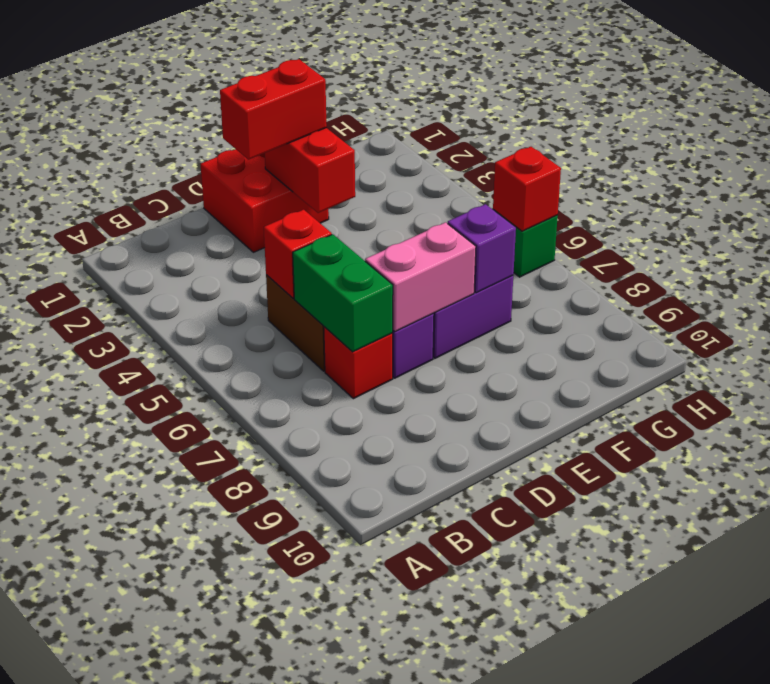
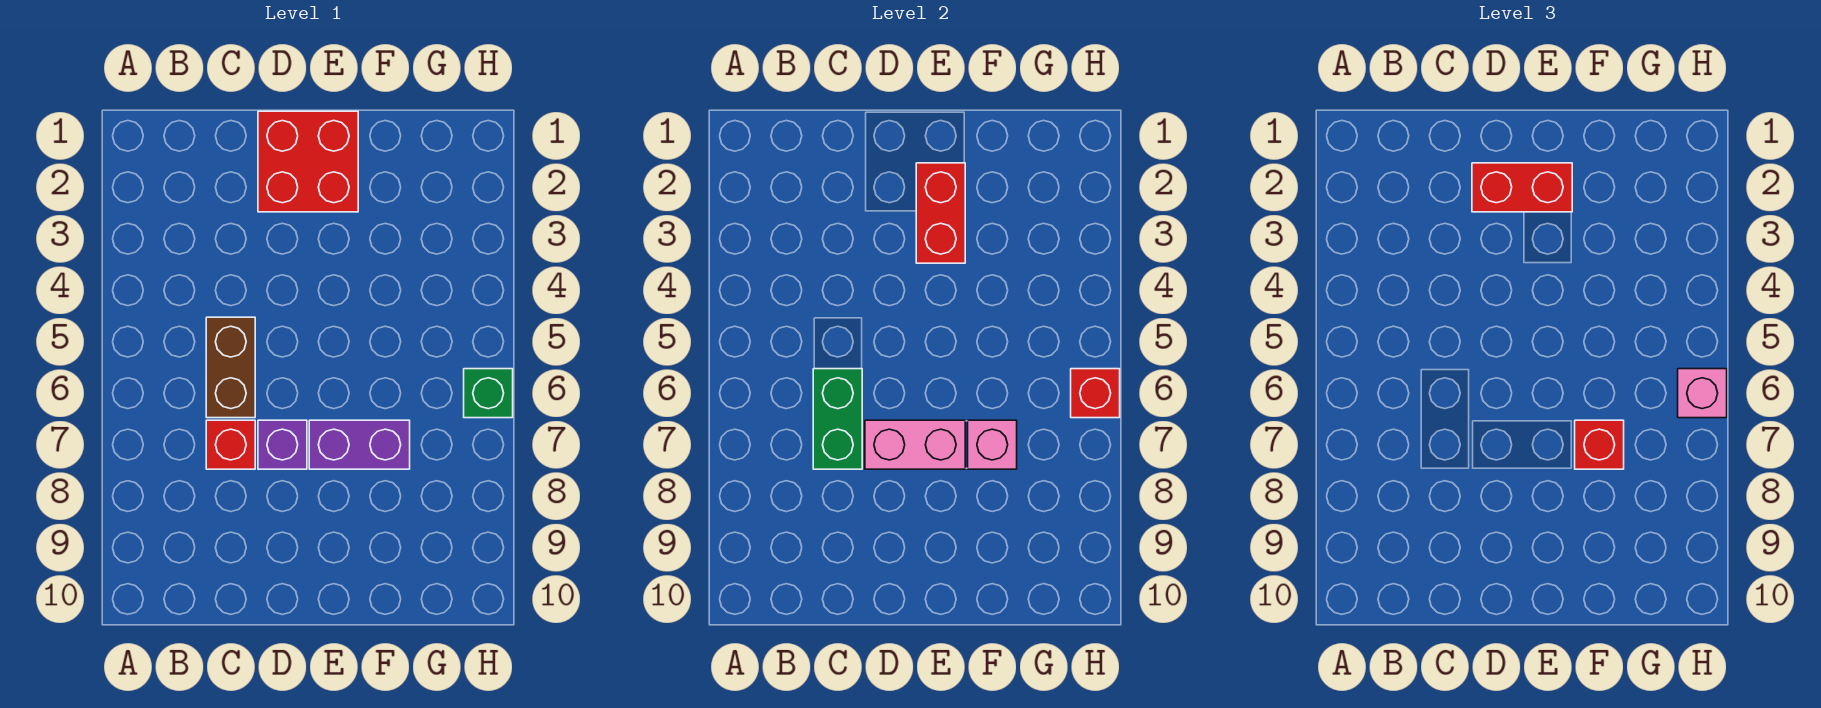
red 1x1 brick [264,210,332,298] -> red 1x1 brick moved to [1575,420,1624,469]
purple 1x1 brick [448,204,516,293] -> pink 1x1 brick [968,420,1017,469]
none -> pink 1x1 brick [1678,369,1727,418]

